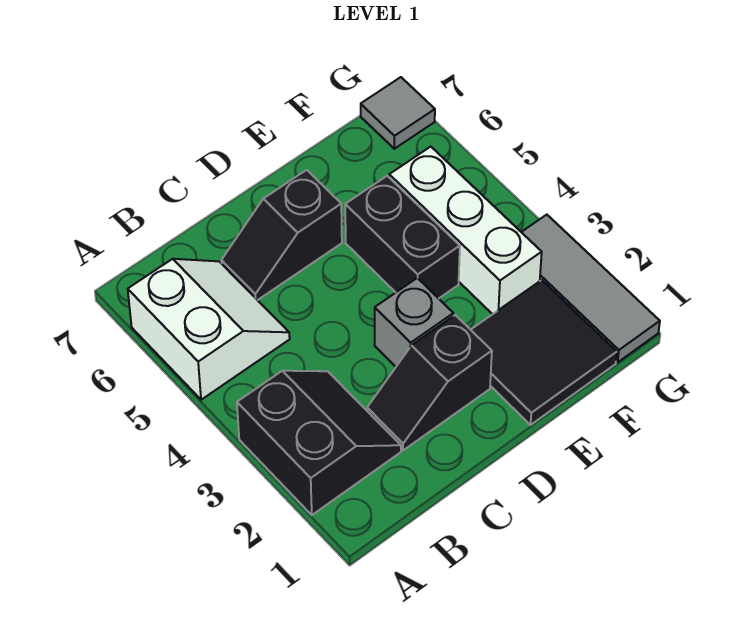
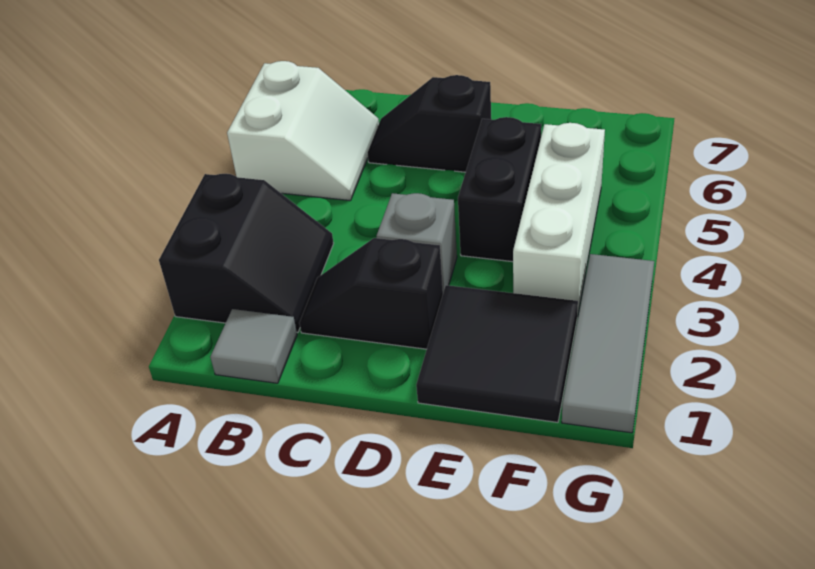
grey 1x1 tile [361,77,435,149] -> grey 1x1 tile moved to [210,309,297,383]

